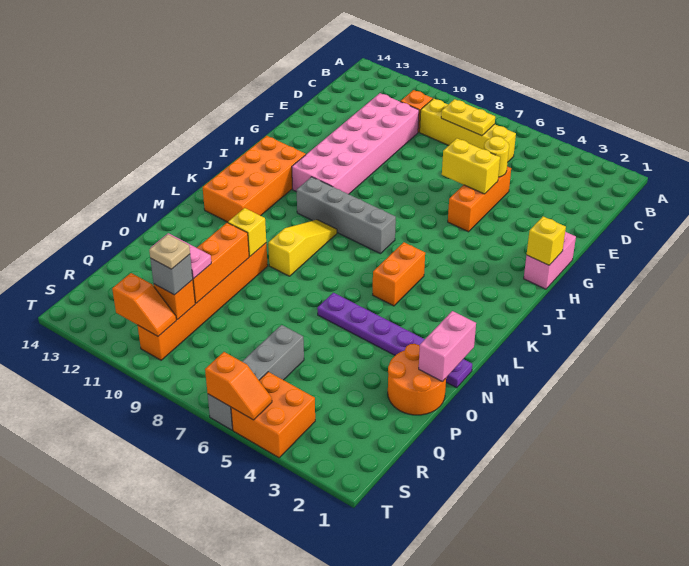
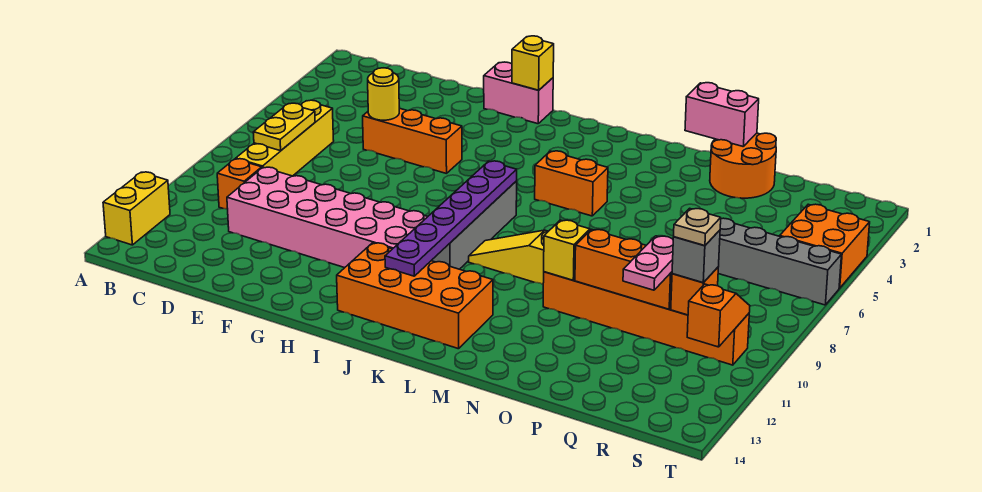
yellow 1x2 brick [442,138,500,194] -> yellow 1x2 brick moved to [103,172,170,245]
purple 1x6 plate [317,293,472,388] -> purple 1x6 plate moved to [385,161,517,276]
orange 1x2 slope [205,352,272,420] -> none

